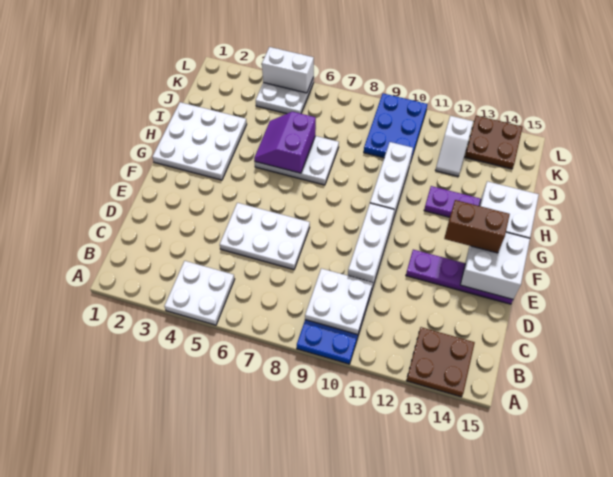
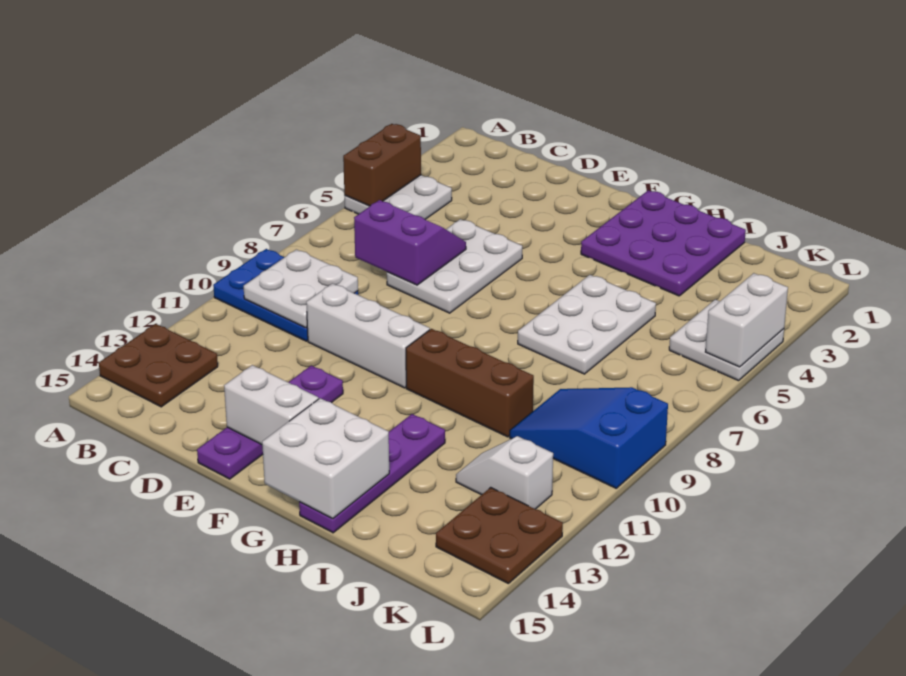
white 2x2 brick [460,232,530,299] -> white 1x2 brick [224,365,319,445]
brown 1x2 brick [444,200,510,253] -> brown 1x2 brick moved to [343,124,421,206]
white 3x3 plate [152,102,247,180] -> purple 3x3 plate [581,190,746,296]
white 1x3 brick [370,142,413,222] -> brown 1x3 brick [406,329,534,437]
purple 2x2 slope [254,112,316,173] -> purple 2x2 slope moved to [354,200,466,285]
blue 2x3 plate [364,93,428,159] -> blue 2x3 slope [510,387,668,488]

